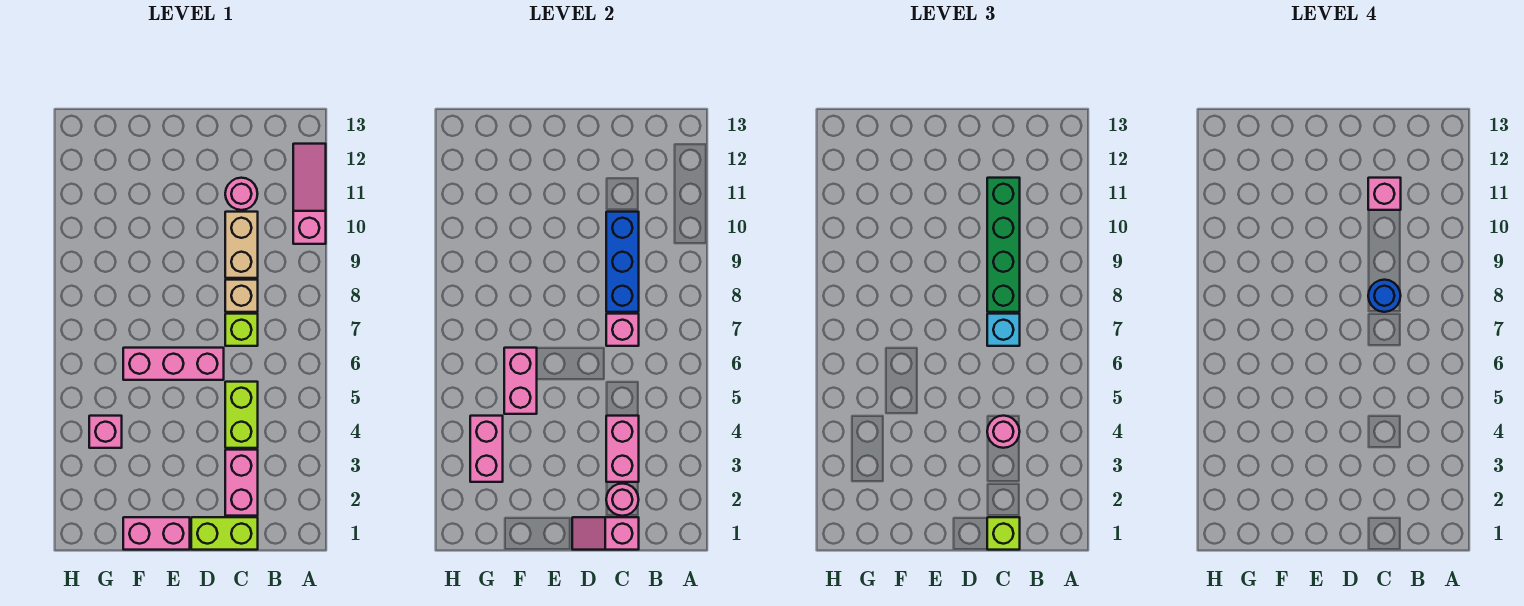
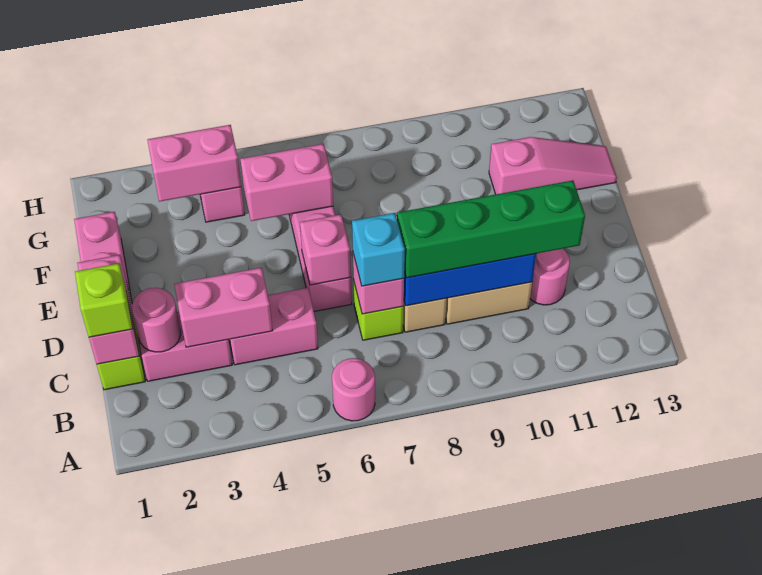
pink 1x3 slope [293,144,326,244] -> pink 1x3 slope moved to [489,137,617,194]
pink 1x2 slope [572,517,639,550] -> pink 1x2 brick [77,255,139,364]
lime 1x2 brick [225,382,258,448] -> pink 1x2 brick [229,288,318,365]
pink 1x1 round brick [987,416,1020,448] -> pink 1x1 round brick moved to [332,358,375,421]
blue 1x1 round brick [1368,280,1401,312] -> none
pink 1x1 brick [1368,178,1401,210] -> pink 1x1 brick moved to [300,215,351,285]

